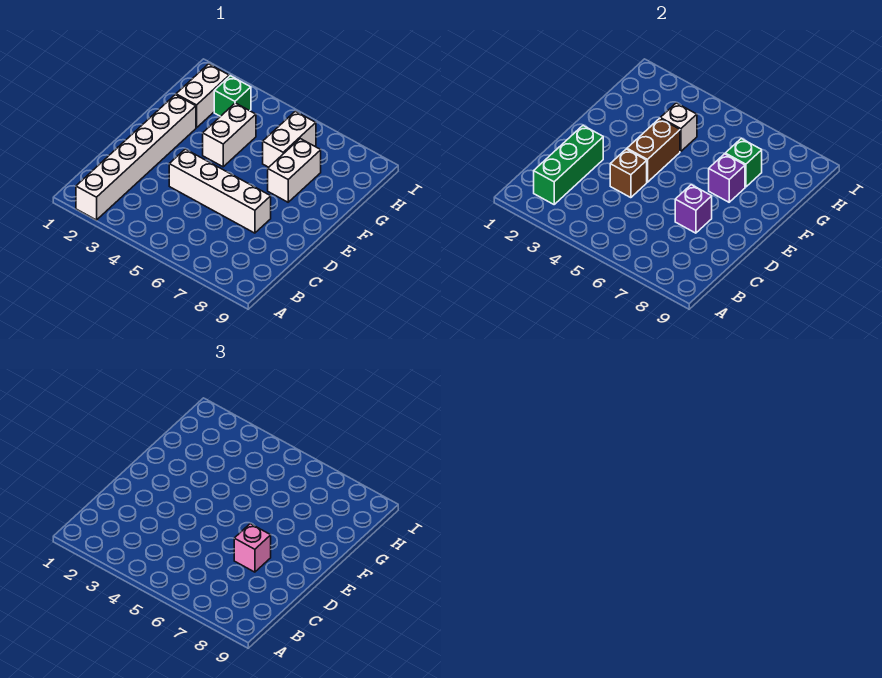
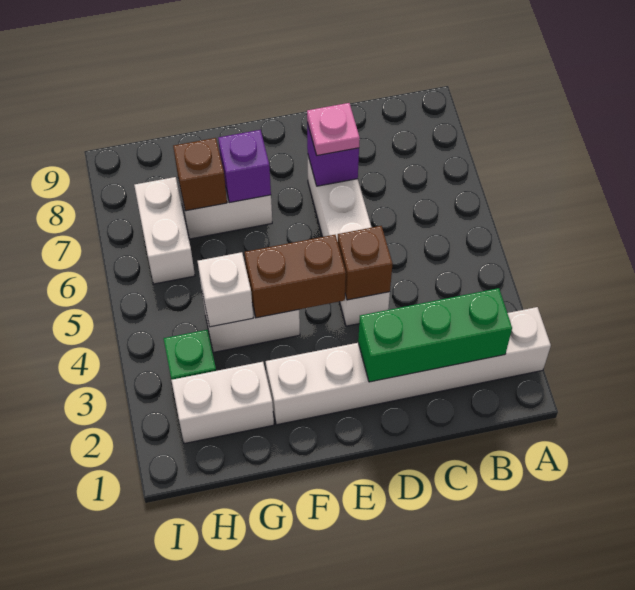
pink 1x1 brick [234,524,271,572] -> pink 1x1 plate [307,103,360,156]
white 1x2 brick [263,111,316,167] -> white 1x2 brick turned to [134,177,195,284]
green 1x1 brick [725,139,762,187] -> brown 1x1 brick [173,138,227,211]

